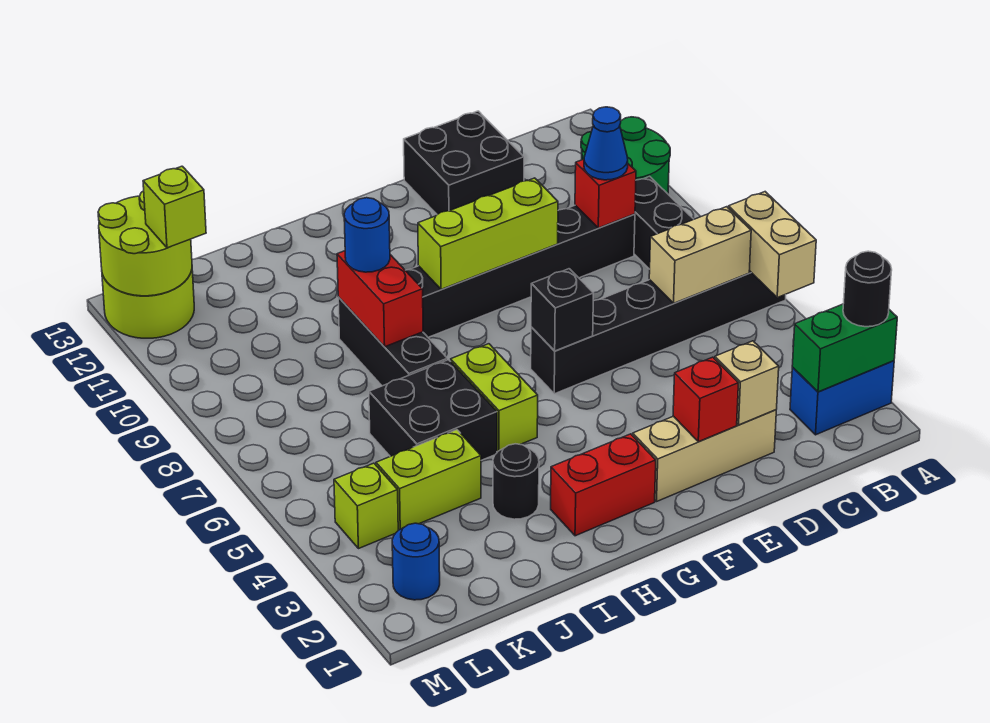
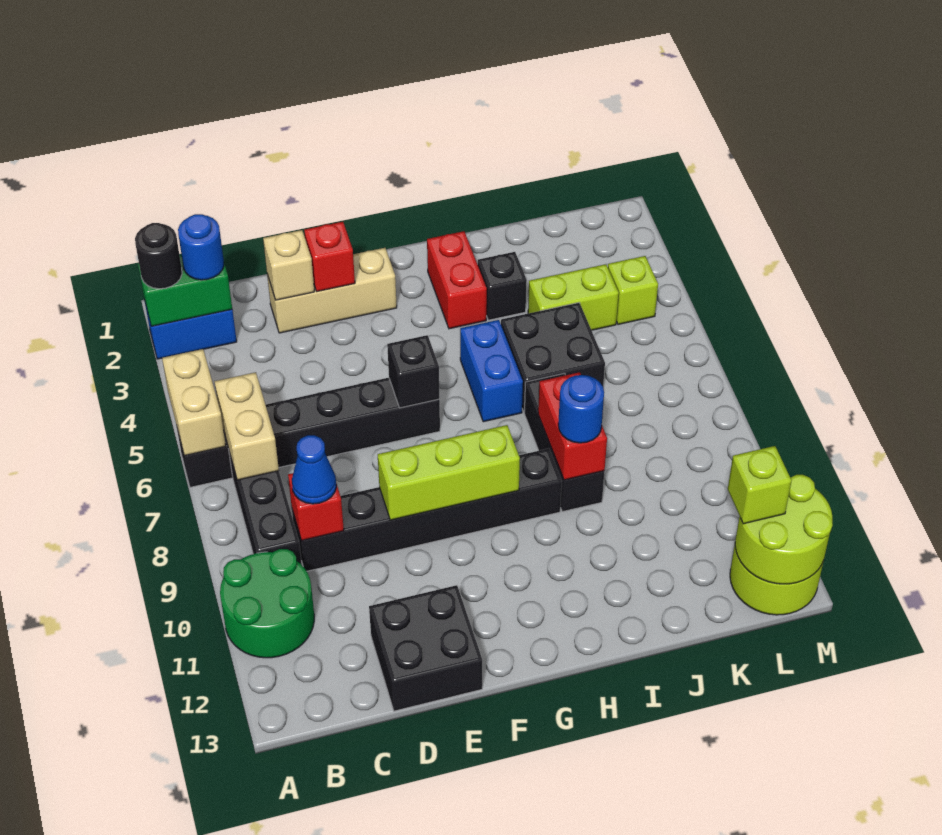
tan 1x2 brick [649,207,751,303] -> tan 1x2 brick turned to [214,372,279,480]
red 1x2 brick [551,434,656,536] -> red 1x2 brick turned to [427,231,487,329]
lime 1x2 brick [451,344,538,452] -> blue 1x2 brick [460,320,523,422]
black 1x1 round brick [493,444,539,519] -> black 1x1 brick [478,252,527,320]
blue 1x1 round brick [392,523,440,600] -> blue 1x1 round brick moved to [178,214,224,280]

